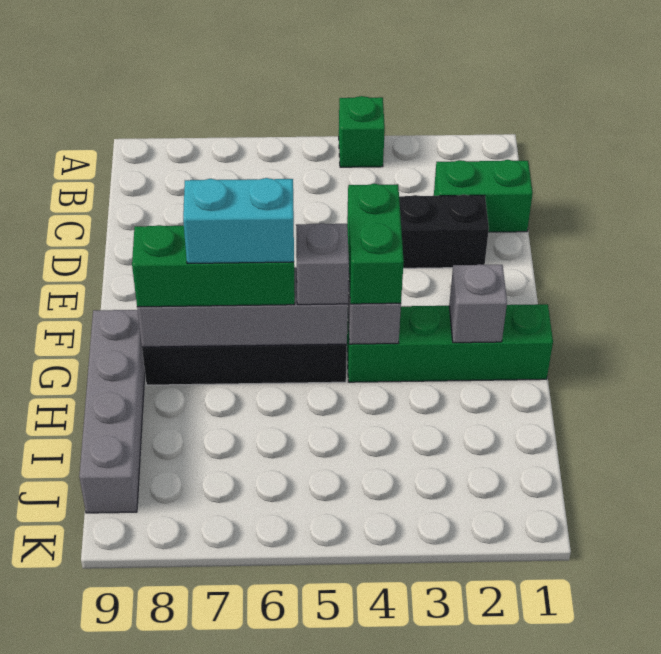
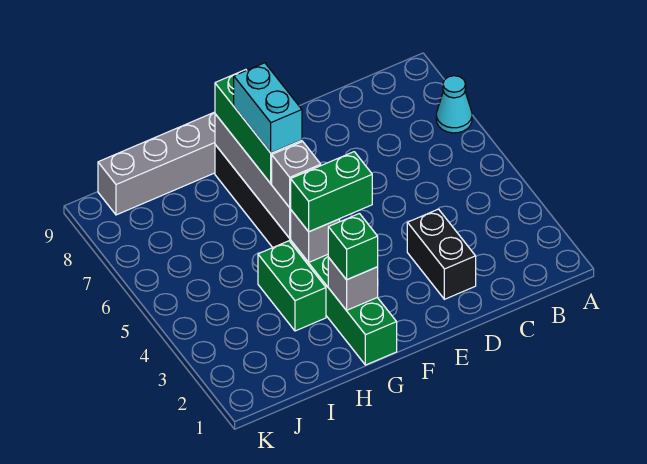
green 1x1 brick [339,96,385,167] -> green 1x1 brick moved to [328,214,378,280]
none -> cyan 1x1 cone [436,76,472,133]
green 1x2 brick [434,160,533,232] -> green 1x2 brick moved to [258,241,326,331]

